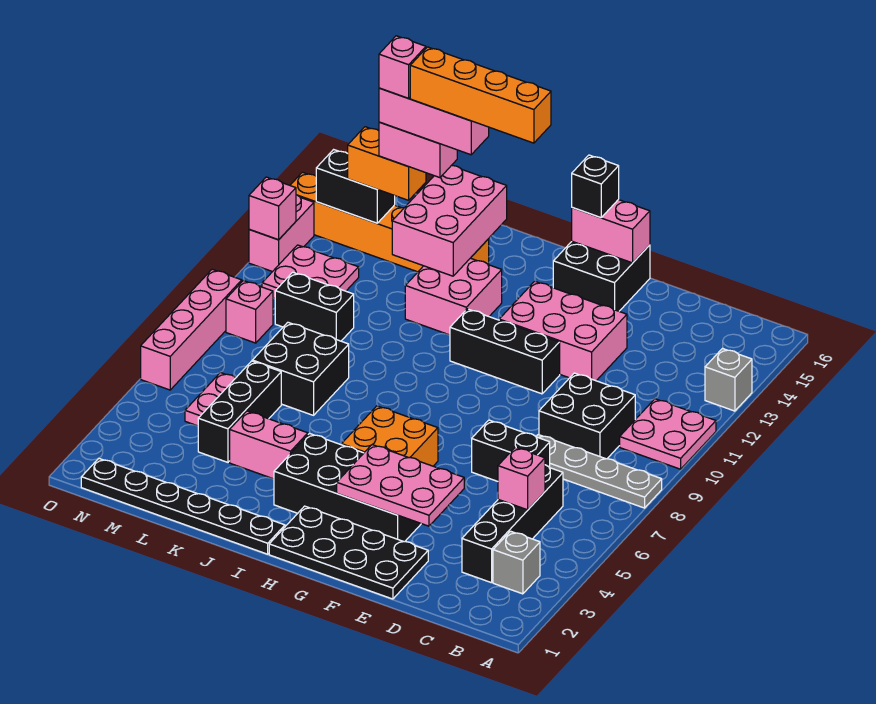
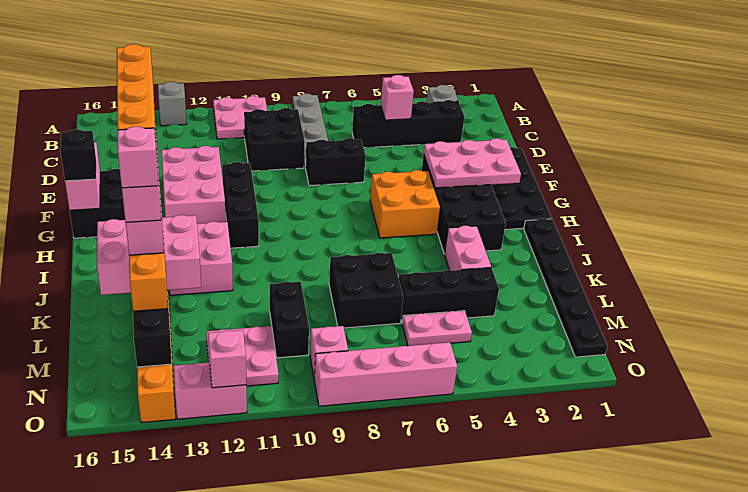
black 1x2 brick [472,420,550,481] -> black 1x2 brick turned to [306,138,366,186]
pink 2x3 plate [337,445,464,526] -> pink 2x3 plate turned to [424,138,521,188]

